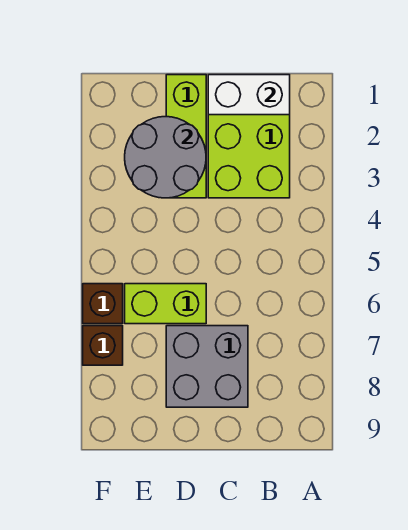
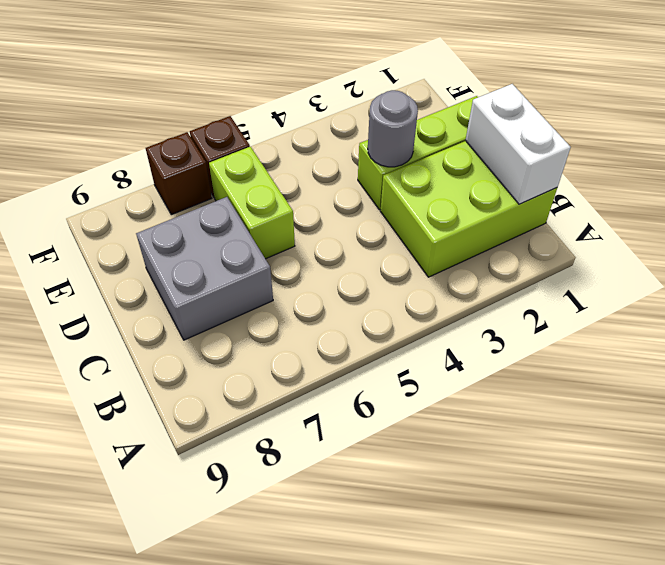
grey 2x2 round brick [125,117,206,198] -> grey 1x1 round brick [368,90,418,167]

